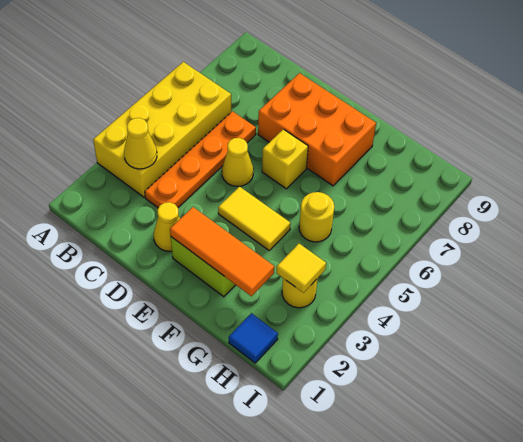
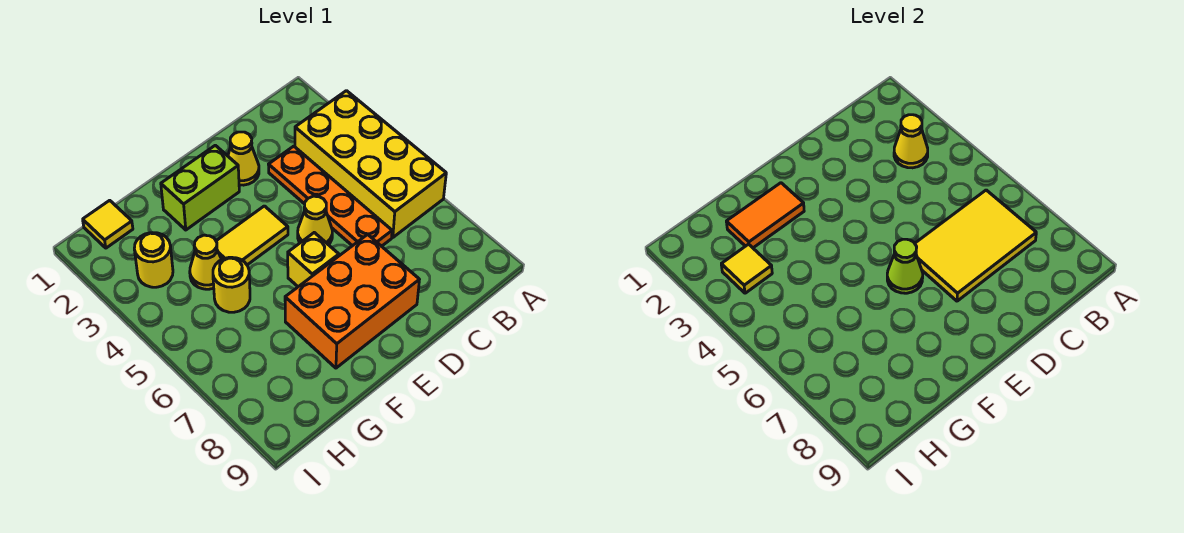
none -> yellow 2x3 tile [915,190,1036,301]
orange 1x3 tile [170,207,274,296] -> orange 1x2 tile [726,183,804,248]
none -> lime 1x1 cone [887,239,923,293]
none -> yellow 1x1 cone [190,235,222,289]
blue 1x1 tile [229,313,278,363] -> yellow 1x1 tile [83,200,133,248]

